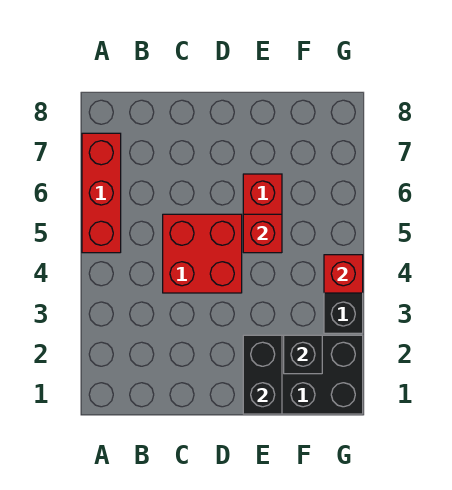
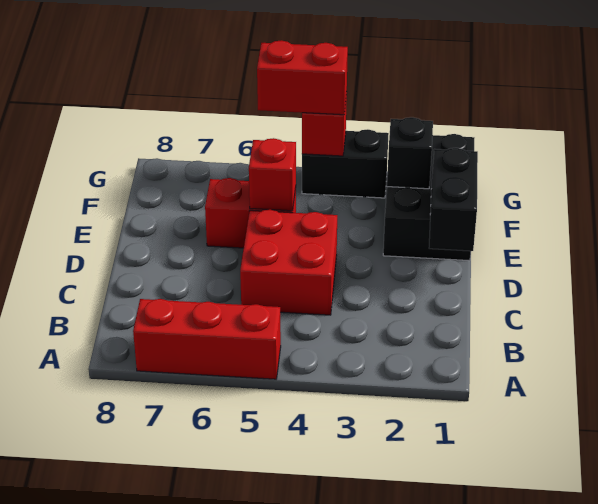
black 1x2 brick [243,335,282,414] -> black 1x2 brick turned to [429,148,478,251]
none -> red 1x2 brick [257,40,348,115]

